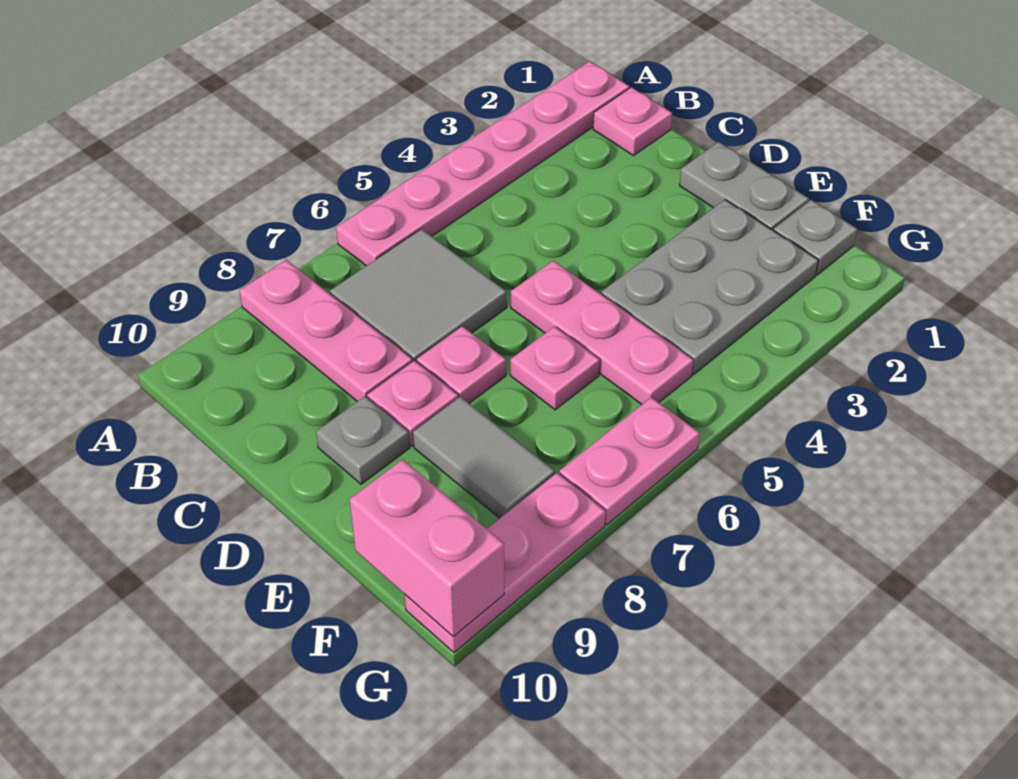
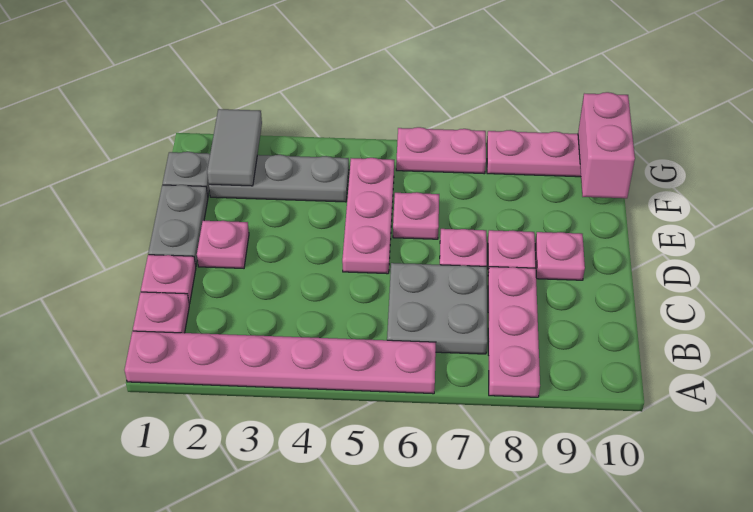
grey 2x2 tile [330,229,507,362] -> grey 2x2 plate [387,263,487,354]
none -> pink 1x1 plate [141,255,196,304]
none -> pink 1x1 plate [197,221,249,268]
grey 1x1 plate [316,396,409,484] -> pink 1x1 plate [535,232,585,280]
grey 2x3 plate [601,200,818,375] -> grey 1x3 plate [209,155,349,202]
grey 1x2 tile [413,397,555,518] -> grey 1x2 tile moved to [207,109,262,186]

